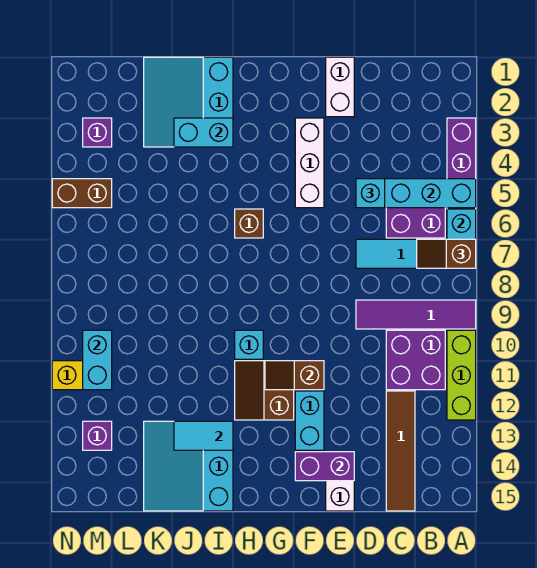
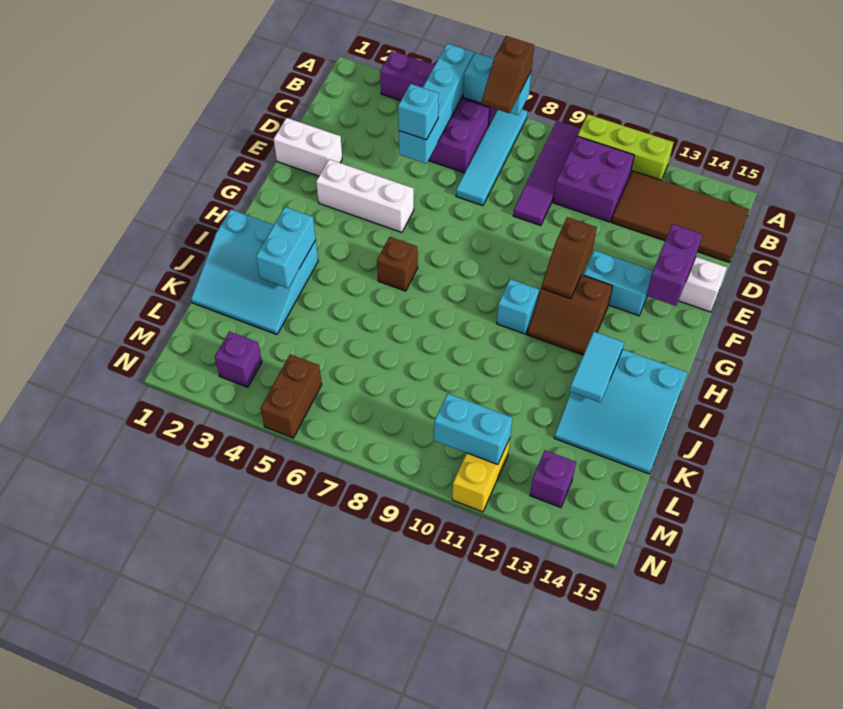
brown 1x4 tile [386,391,415,511] -> brown 2x4 tile [612,171,749,263]

